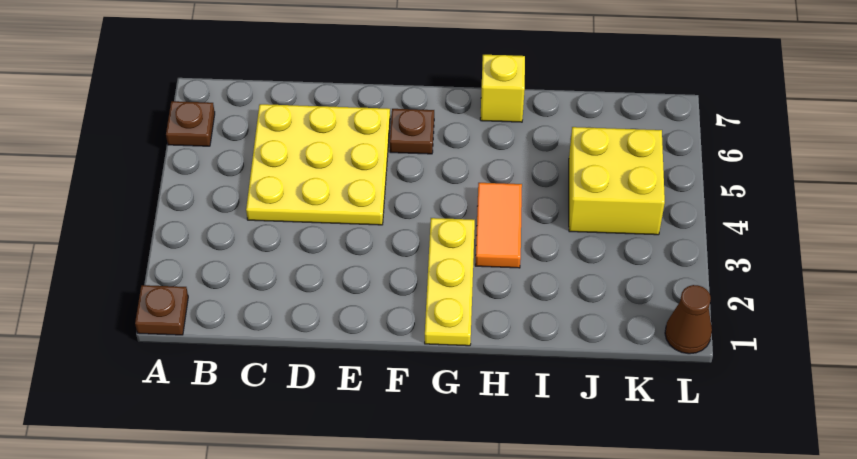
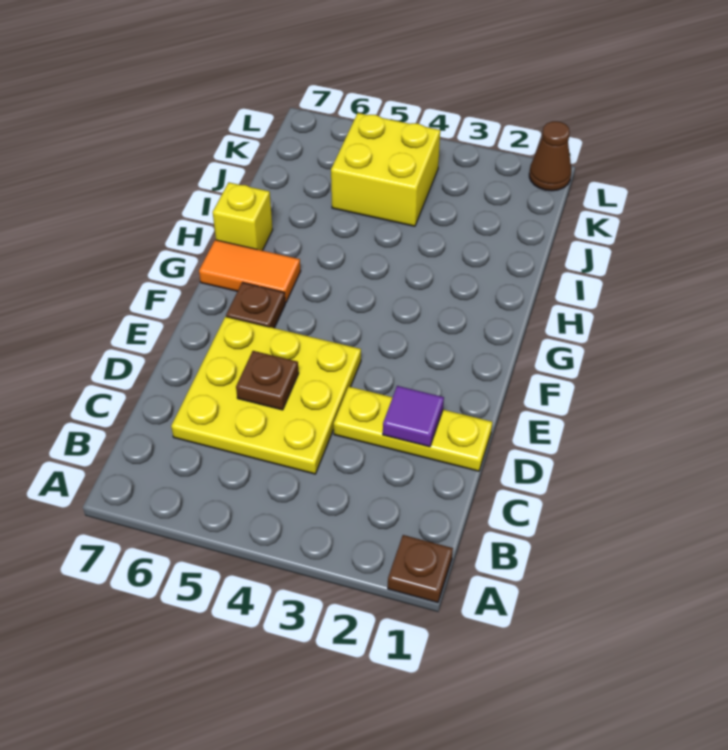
brown 1x1 plate [166,101,215,146] -> brown 1x1 plate moved to [236,351,299,410]
none -> purple 1x1 tile [383,386,444,447]
yellow 1x3 plate [425,218,475,346] -> yellow 1x3 plate moved to [334,387,492,471]
orange 1x2 tile [475,183,522,268] -> orange 1x2 tile moved to [199,240,301,303]

